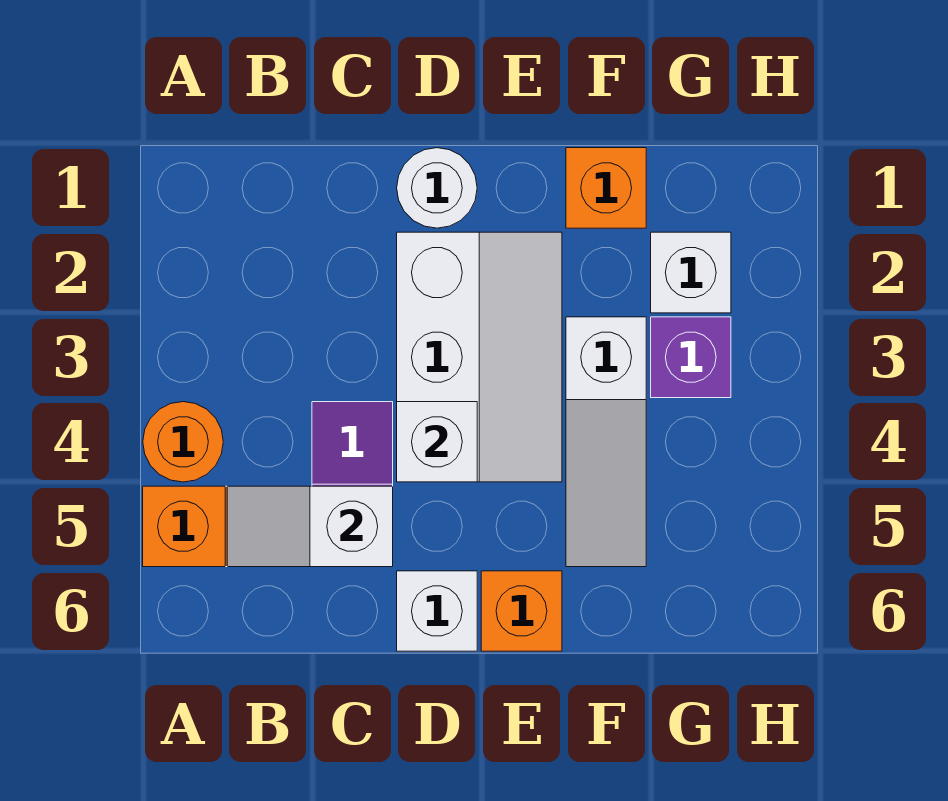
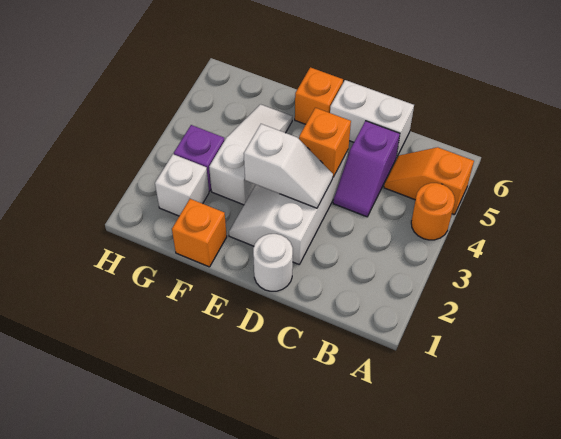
white 1x2 slope [227,486,393,567] -> white 1x2 slope moved to [244,124,333,208]
white 1x1 brick [397,402,477,482] -> orange 1x1 brick [299,108,351,177]
white 1x1 brick [397,571,477,651] -> white 1x2 brick [330,80,414,158]

